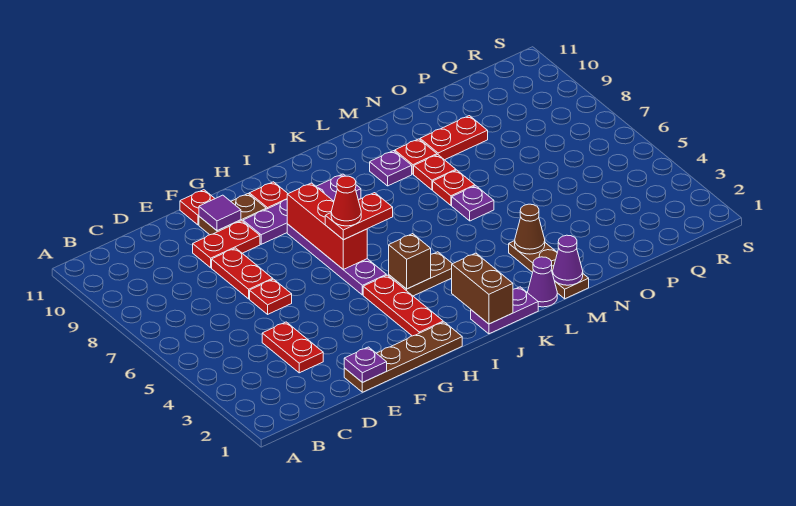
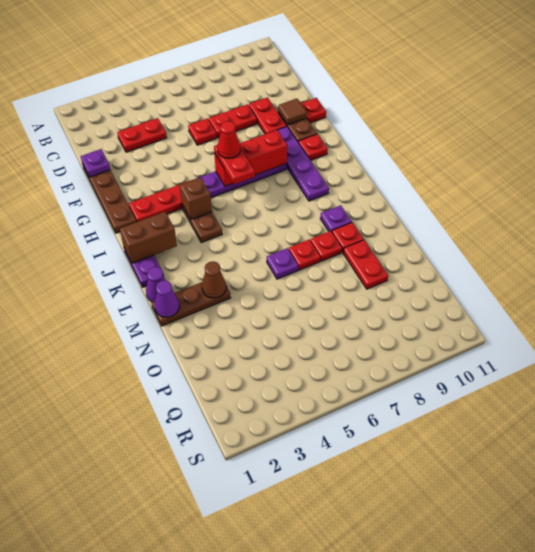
purple 1x1 tile [199,195,241,231] -> brown 1x1 tile [278,99,307,125]

